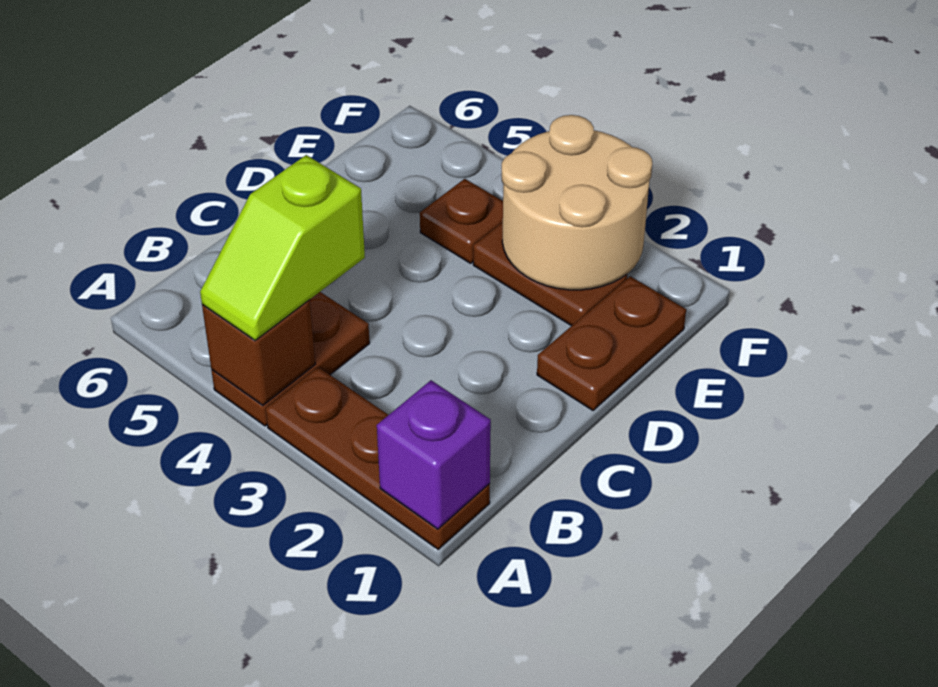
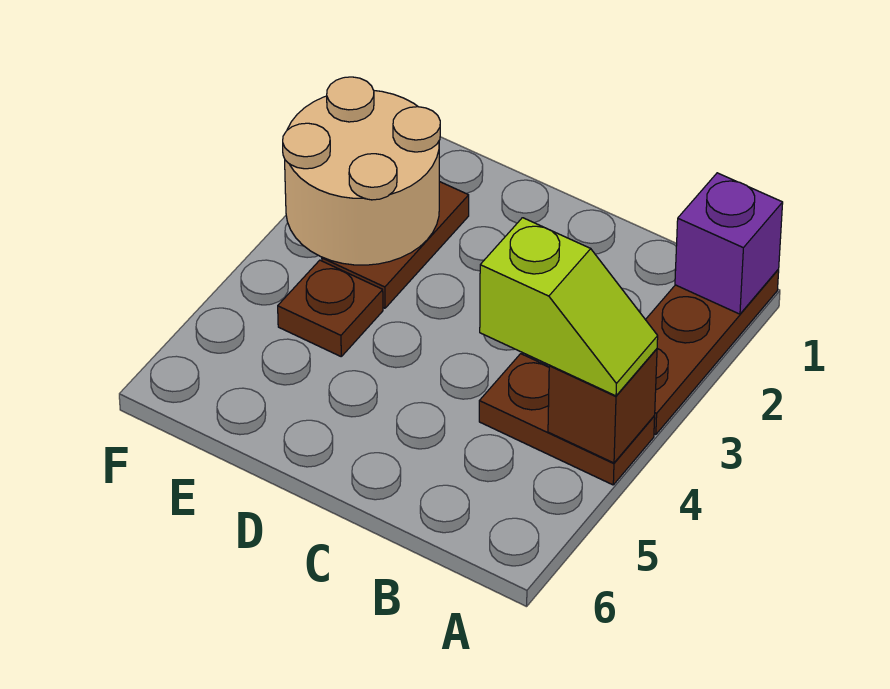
brown 1x2 plate [537,276,686,410] -> none

